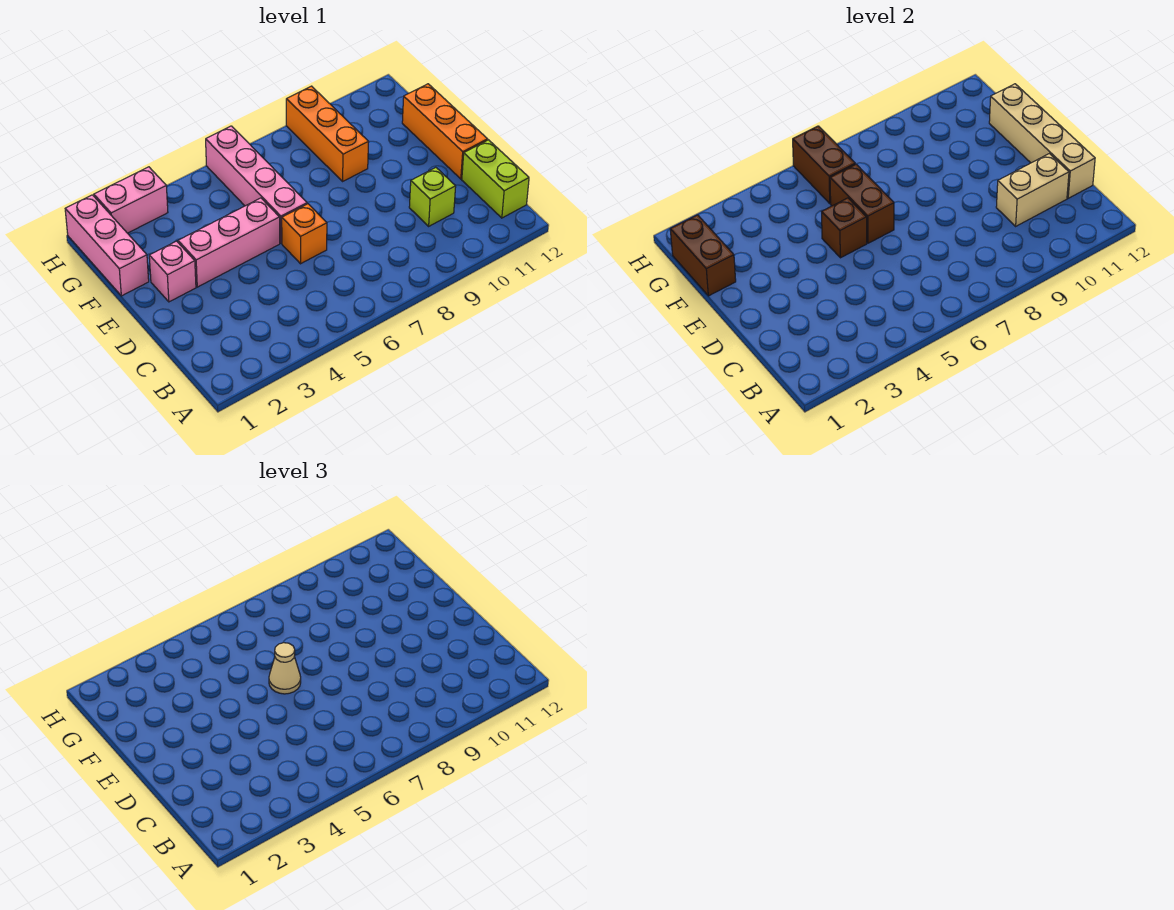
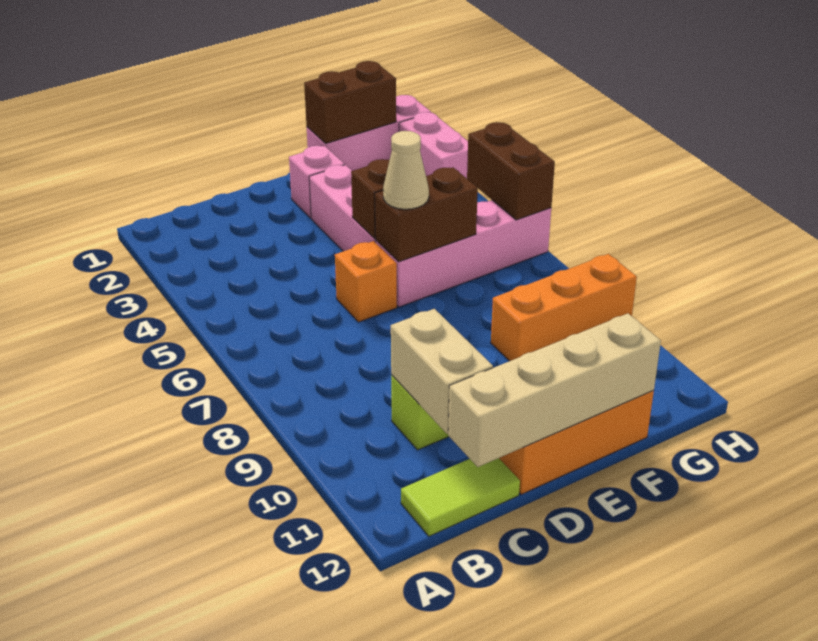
lime 1x2 brick [462,140,529,218] -> lime 1x2 tile [401,458,520,536]
brown 1x2 brick [793,126,855,203] -> brown 1x2 brick turned to [467,122,555,220]

